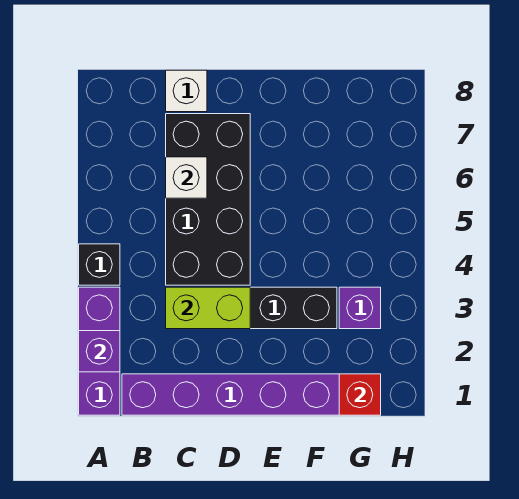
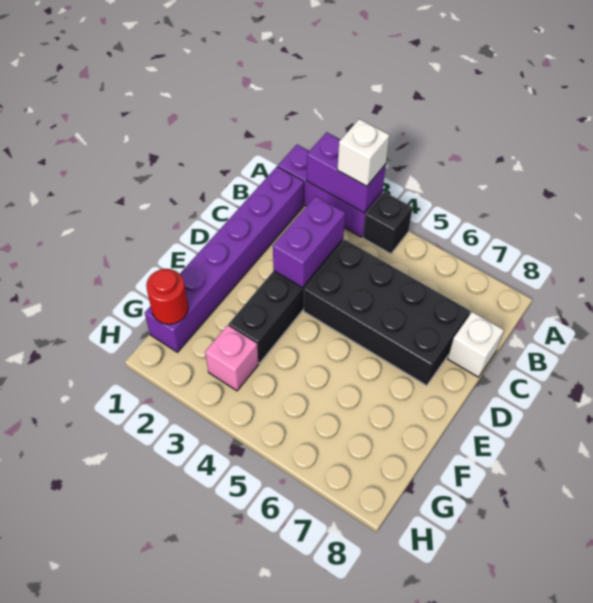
purple 1x1 brick [79,331,120,372] -> purple 1x2 brick [307,132,386,213]
lime 1x2 brick [166,287,250,329] -> purple 1x2 brick [273,196,345,287]
white 1x1 brick [166,157,207,198] -> white 1x1 brick moved to [337,119,389,186]
red 1x1 brick [339,374,381,415] -> red 1x1 round brick [146,269,188,324]
purple 1x1 brick [339,287,381,329] -> pink 1x1 brick [205,325,259,391]

